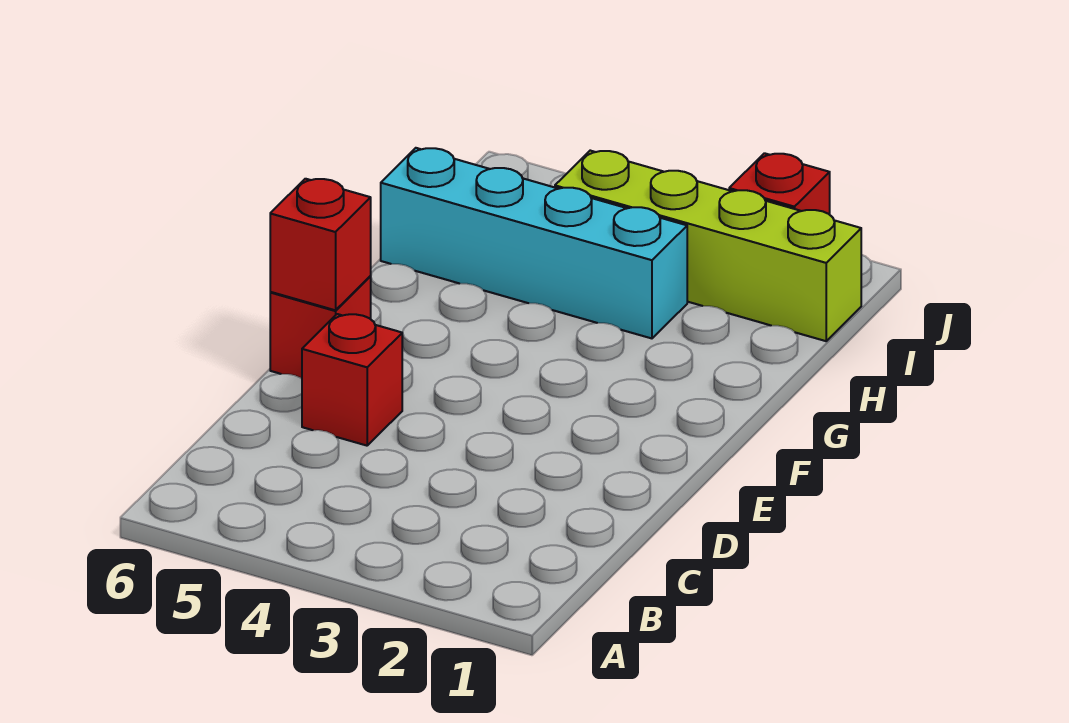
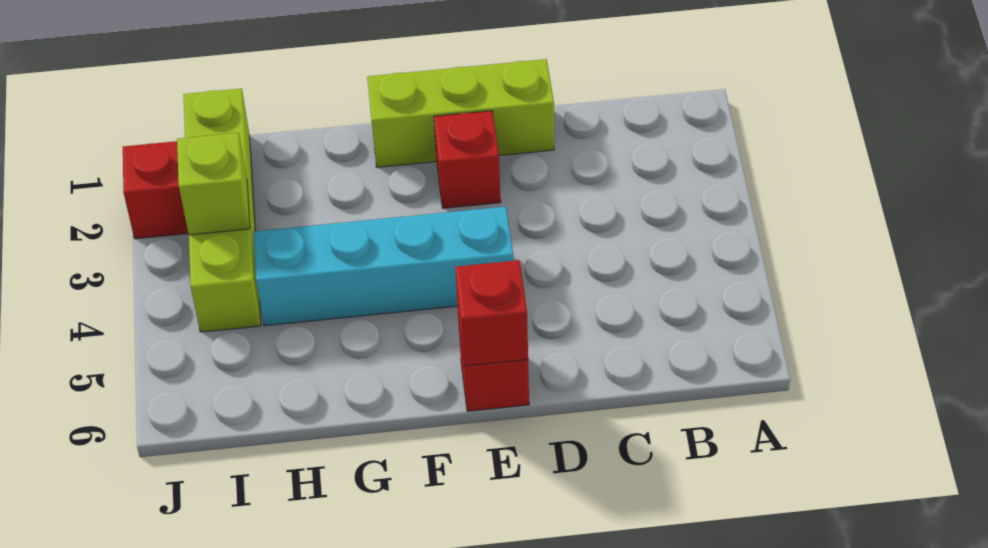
none -> lime 1x3 brick [367,59,554,167]
red 1x1 brick [302,314,402,446] -> red 1x1 brick moved to [434,111,501,208]
cyan 1x4 brick [381,148,687,338] -> cyan 1x4 brick turned to [253,207,513,326]
none -> lime 1x1 brick [177,133,250,235]

